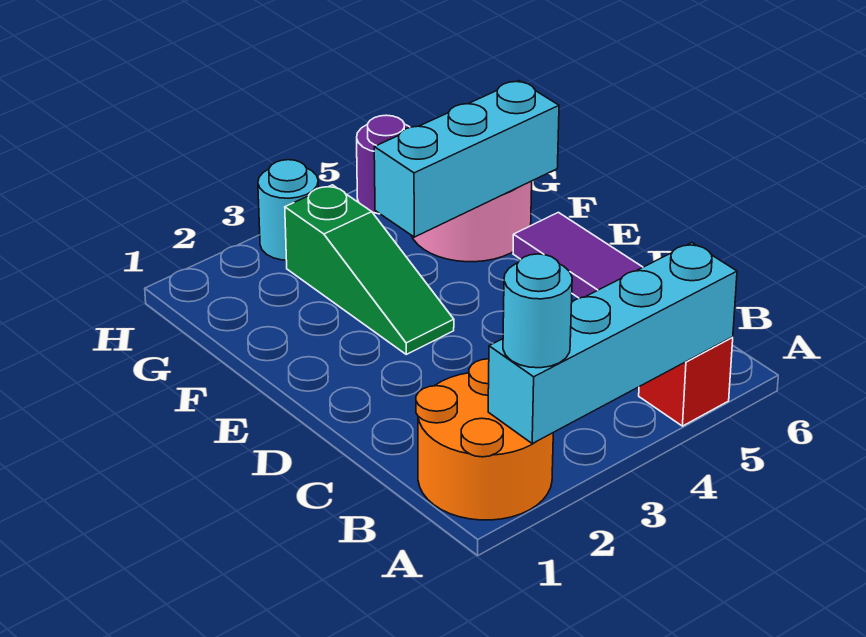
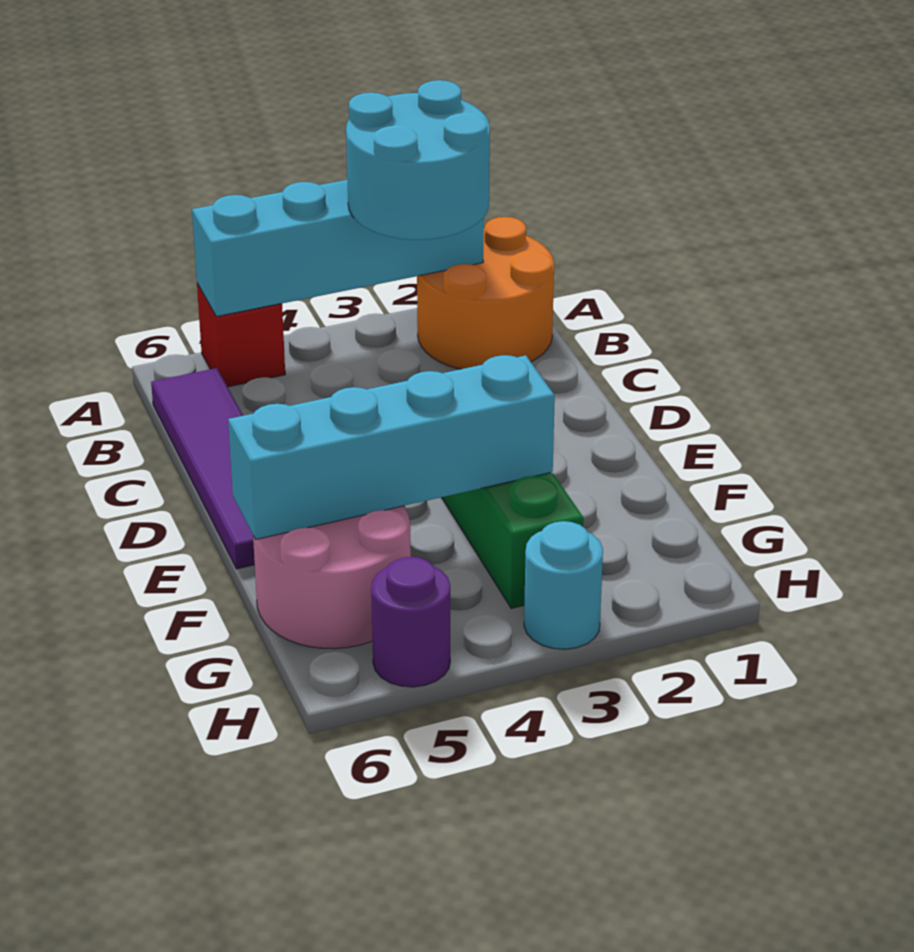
cyan 1x1 round brick [503,254,572,368] -> cyan 2x2 round brick [346,80,490,240]
cyan 1x3 brick [374,81,559,237] -> cyan 1x4 brick [228,355,555,539]

